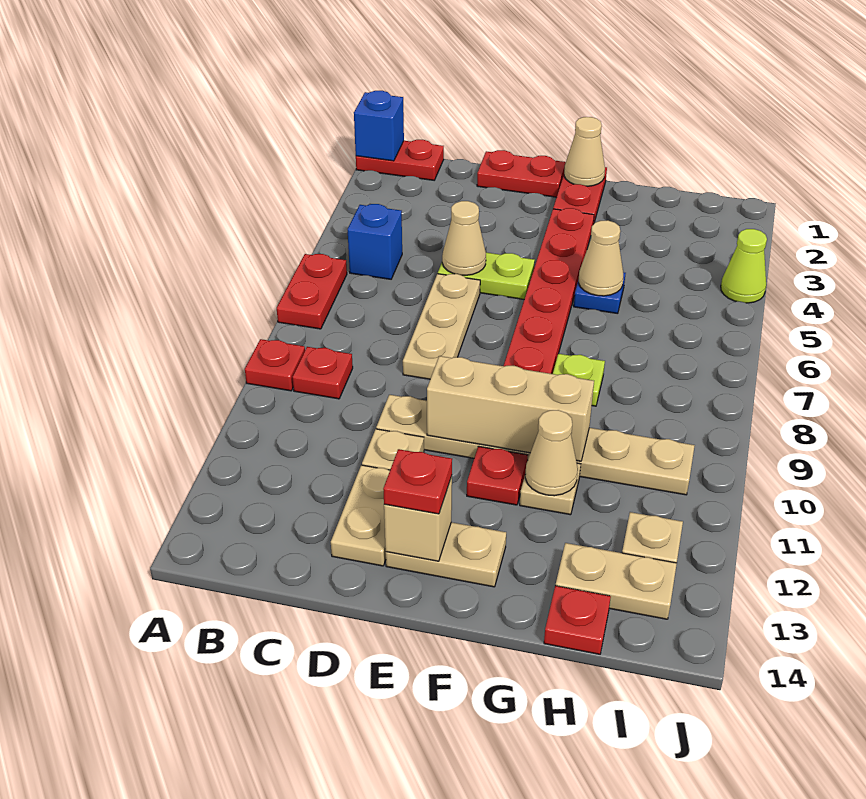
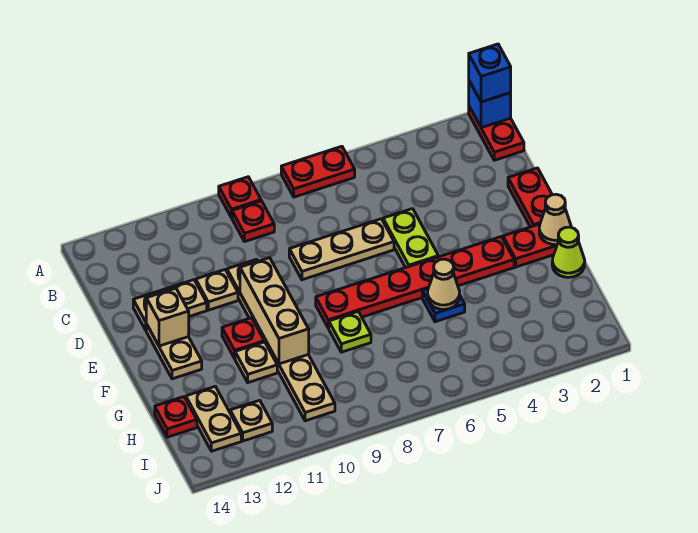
blue 1x1 brick [348,204,402,279] -> blue 1x1 brick moved to [469,44,511,102]
tan 1x1 cone [442,201,486,275] -> none
red 1x1 plate [383,449,452,514] -> none
tan 1x1 cone [525,410,578,496] -> none
lime 1x1 cone [721,229,767,303] -> lime 1x1 cone moved to [552,227,585,277]

